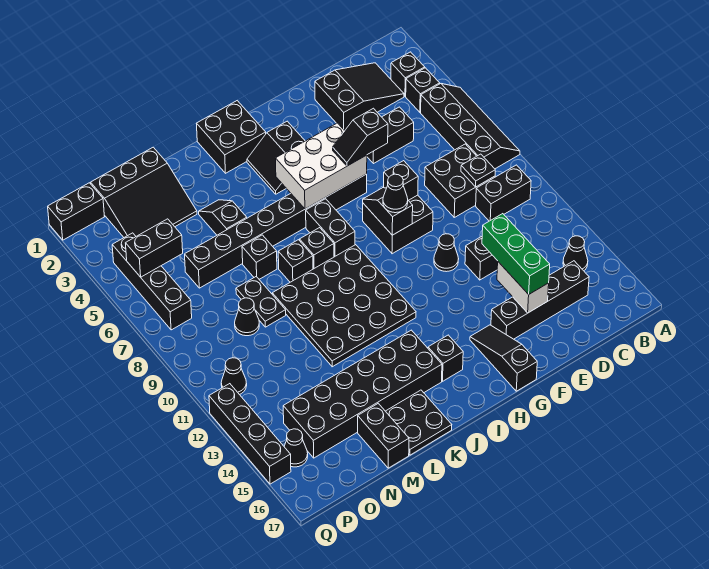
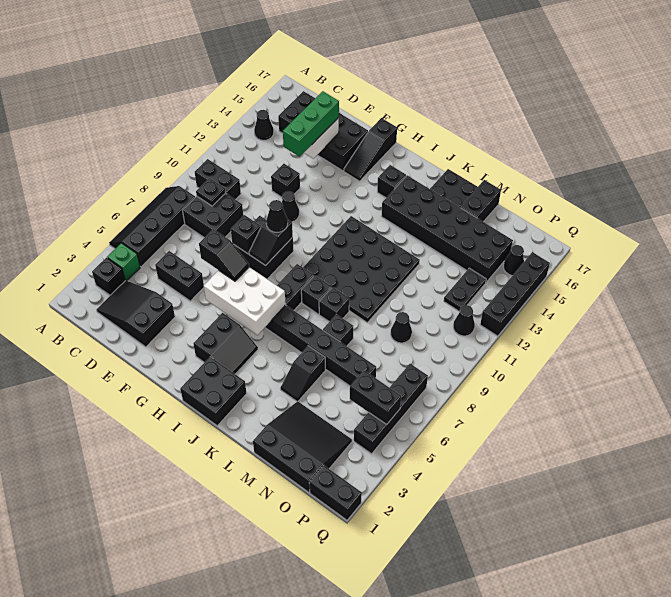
black 1x1 brick [406,68,440,112] -> green 1x1 brick [107,243,140,281]
black 1x4 brick [491,261,589,339] -> black 2x4 brick [278,91,368,171]
black 1x2 plate [236,276,286,327] -> black 1x2 plate moved to [444,268,486,311]

